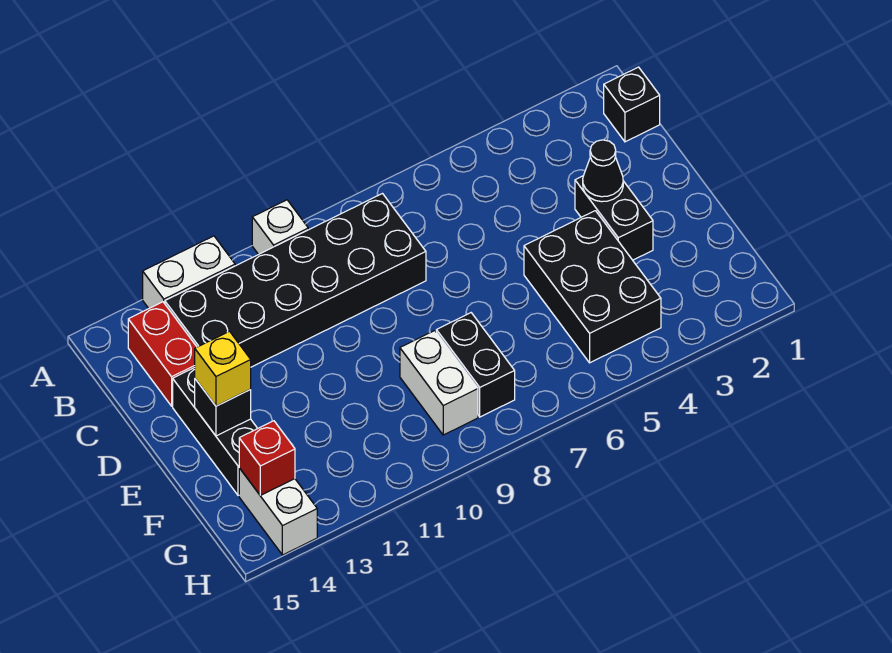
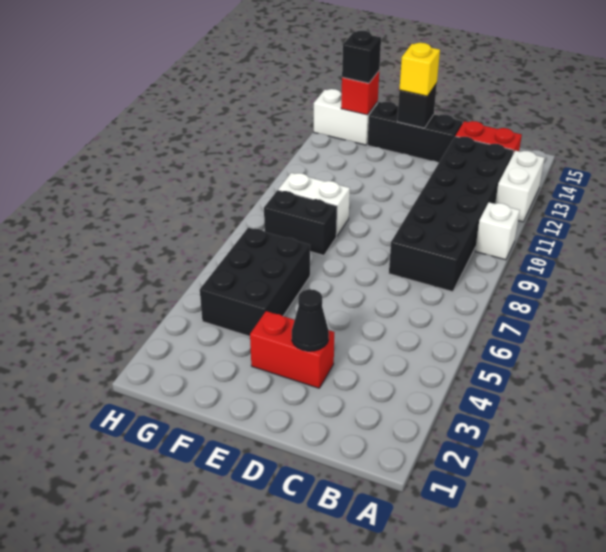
black 1x1 brick [604,67,660,142] -> black 1x1 brick moved to [342,31,381,83]
black 1x2 brick [575,176,653,260] -> red 1x2 brick [250,311,335,388]
black 2x3 brick [524,211,661,363] -> black 2x3 brick turned to [200,228,310,336]

